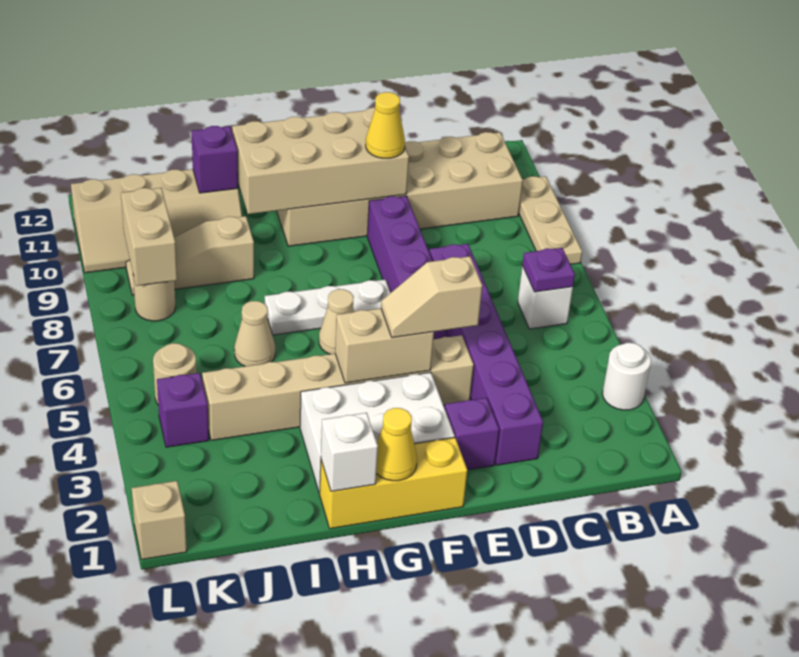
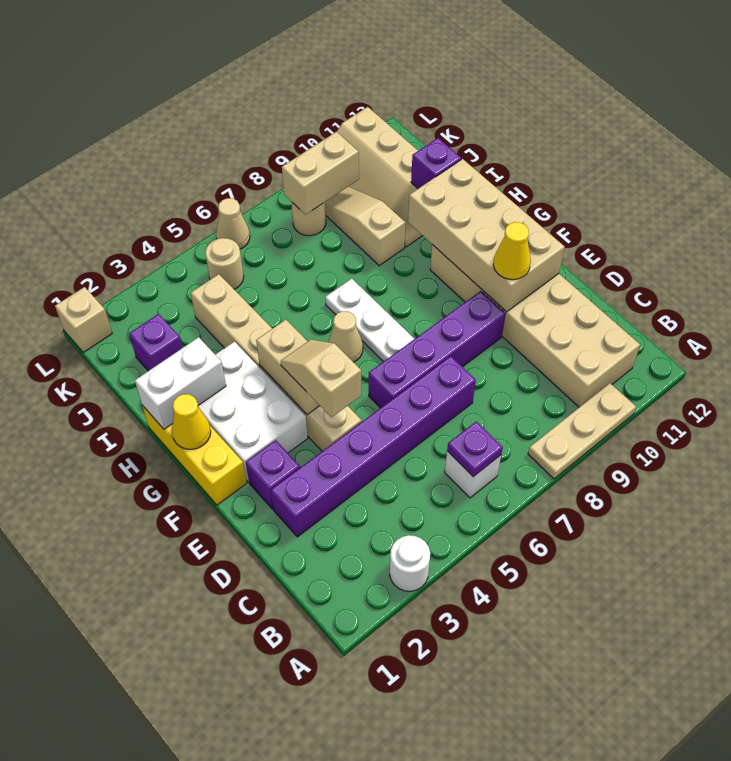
white 1x1 brick [321,413,378,491] -> white 1x2 brick [135,337,226,429]
tan 1x1 cone [234,301,275,366] -> tan 1x1 cone moved to [216,198,250,249]
purple 1x1 brick [157,373,209,447] -> purple 1x1 brick moved to [129,314,182,371]

